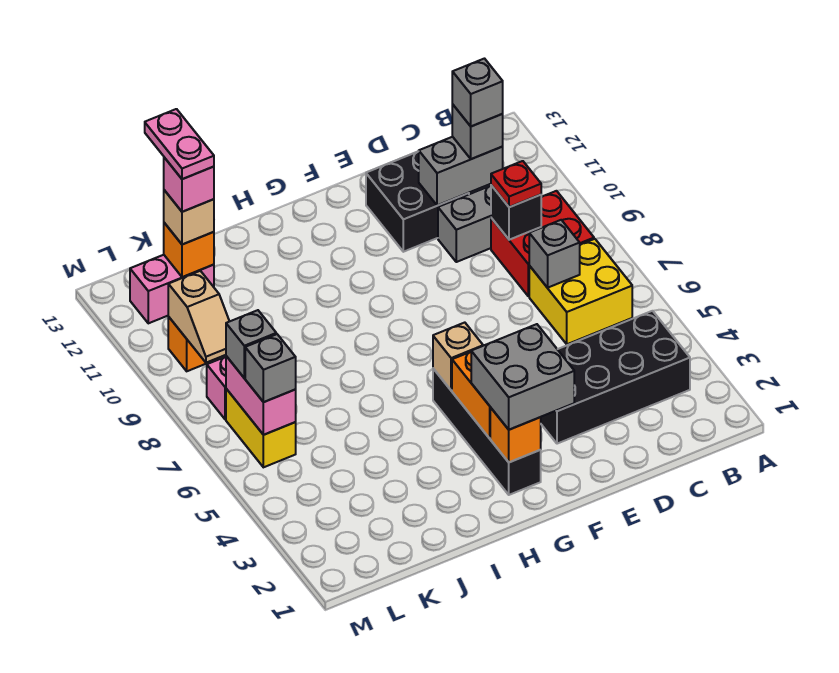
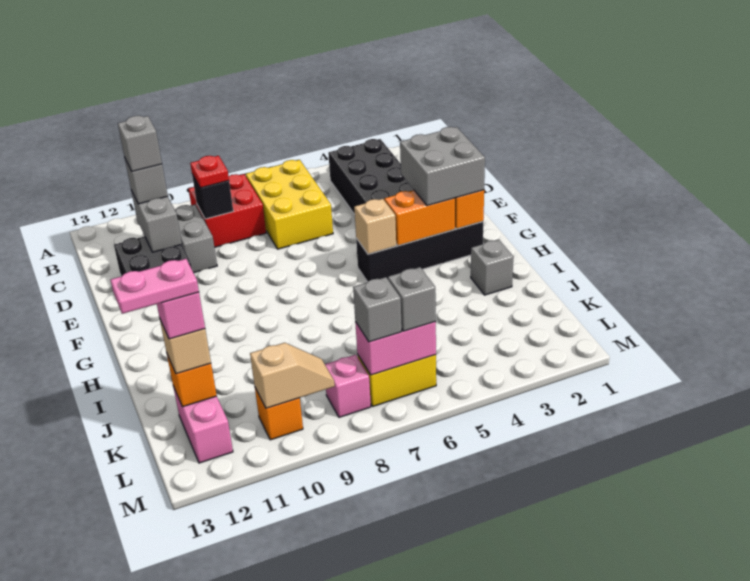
yellow 2x2 brick [529,239,632,344] -> yellow 2x3 brick [246,160,333,249]
grey 1x1 brick [529,220,580,288] -> grey 1x1 brick moved to [471,240,513,295]

